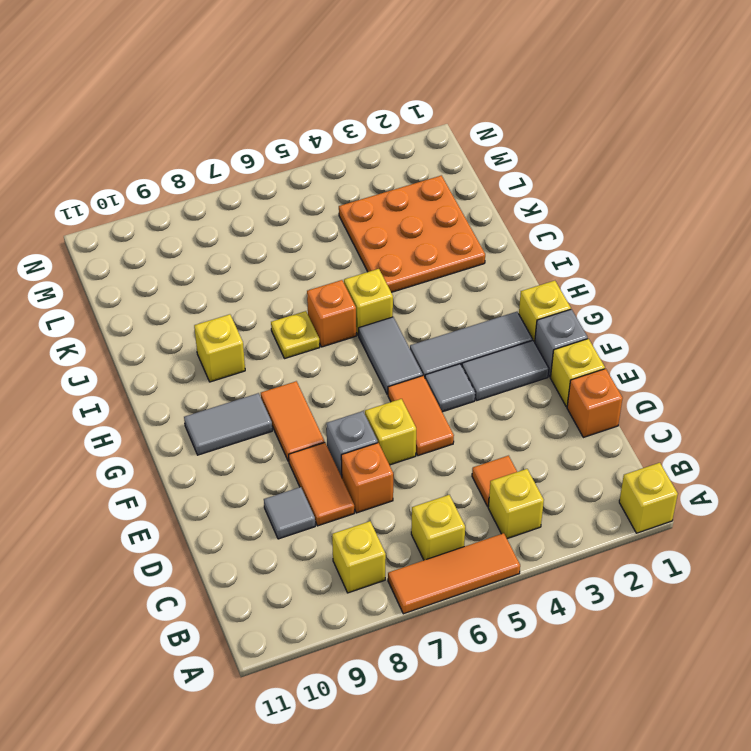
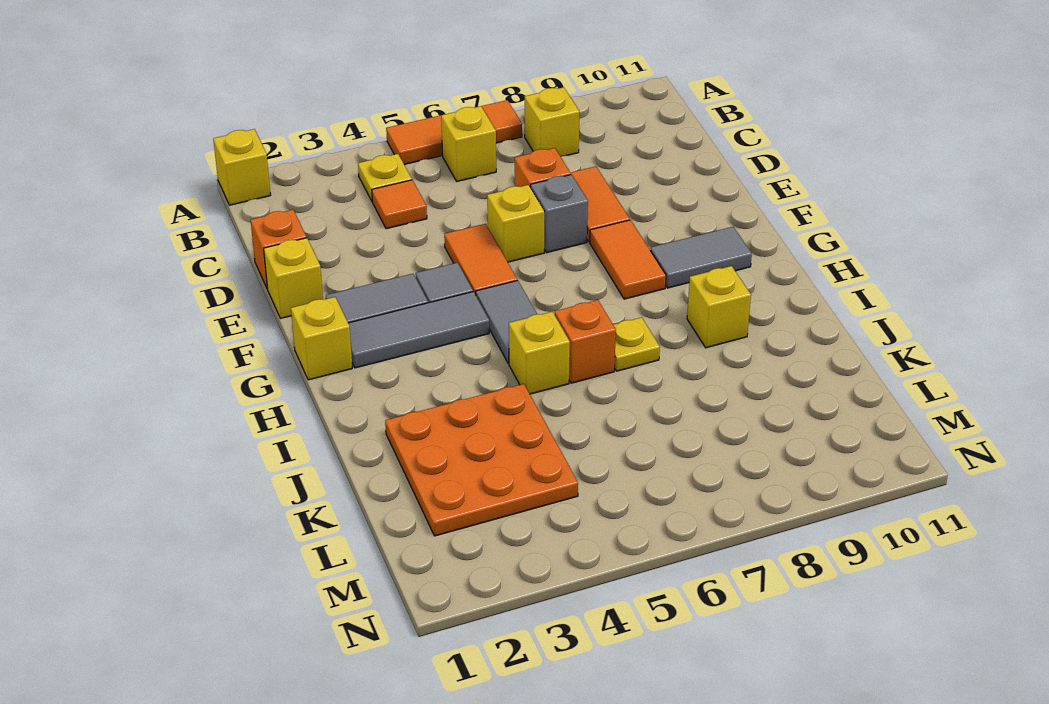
yellow 1x1 brick [488,469,544,539] -> yellow 1x1 plate [358,154,412,201]
grey 1x1 tile [264,487,315,539] -> none
grey 1x1 brick [535,309,588,377] -> none

